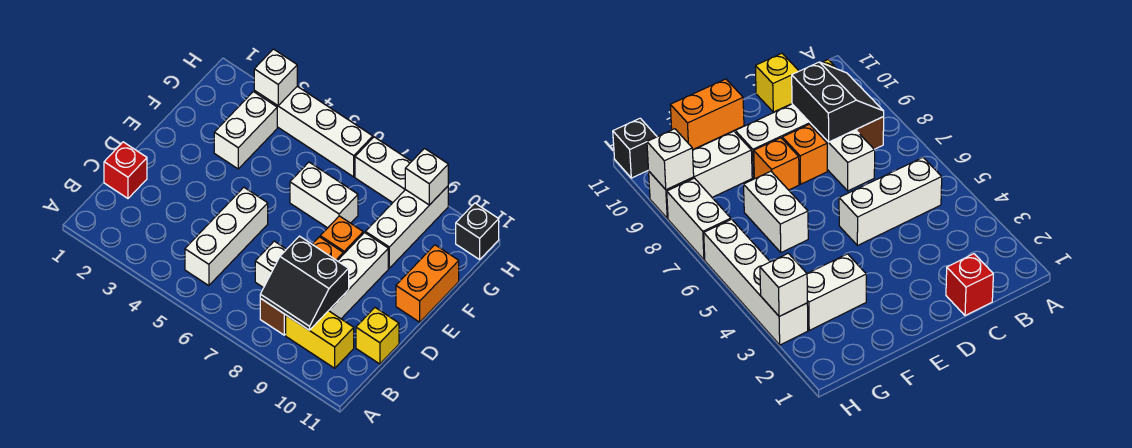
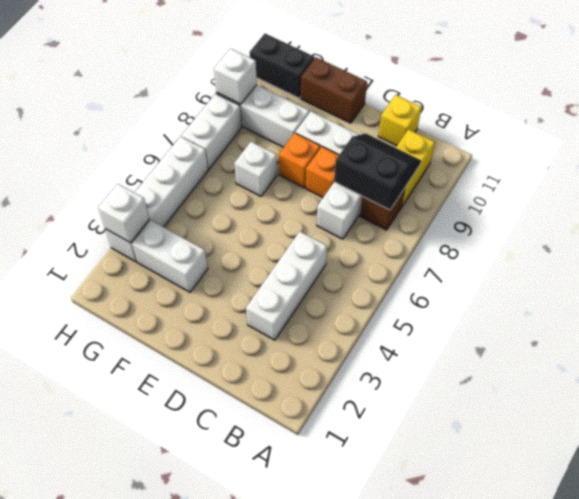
white 1x3 brick [185,187,268,286] -> white 1x3 brick turned to [246,231,327,340]
black 2x2 slope [260,236,349,330] -> black 2x2 slope turned to [334,133,421,210]
red 1x1 brick [104,142,147,198] -> none
orange 1x2 brick [396,245,459,322] -> brown 1x2 brick [301,57,367,123]
white 1x2 brick [290,162,358,228] -> white 1x1 brick [234,142,277,196]
black 1x1 brick [456,203,499,260] -> black 1x2 brick [250,33,315,98]

